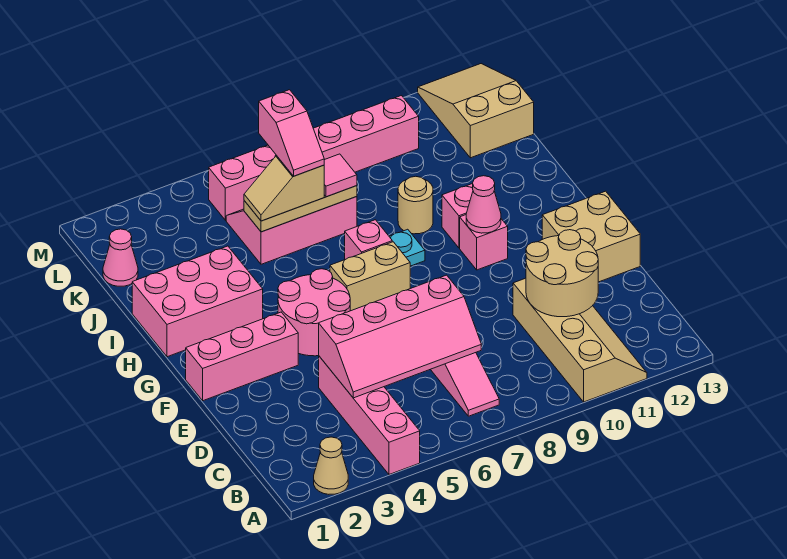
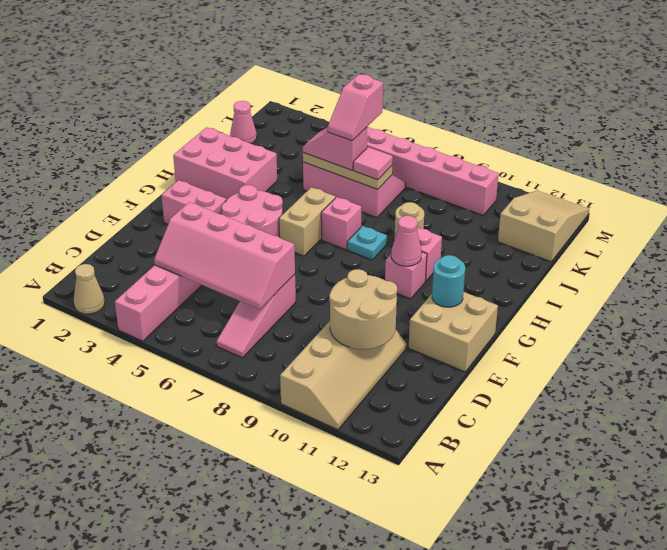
pink 1x3 brick [186,312,298,401] -> pink 1x2 brick [161,180,226,224]
none -> cyan 1x1 round brick [432,255,465,307]
tan 1x2 brick [330,242,410,311] -> tan 1x2 brick turned to [279,187,336,256]
tan 1x2 slope [244,156,324,221] -> pink 1x2 slope [303,127,367,170]

